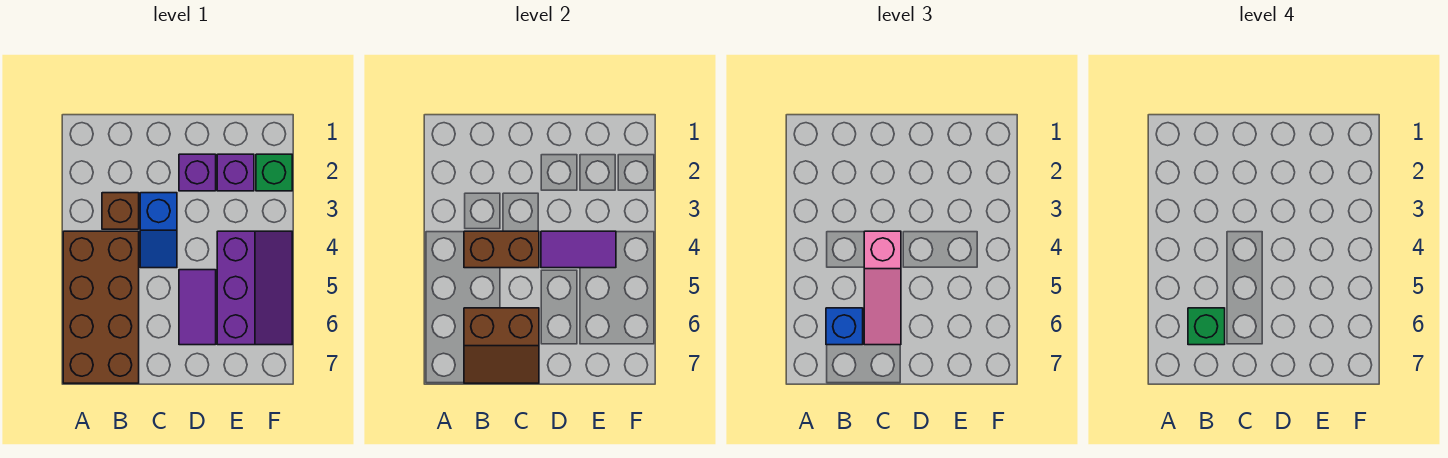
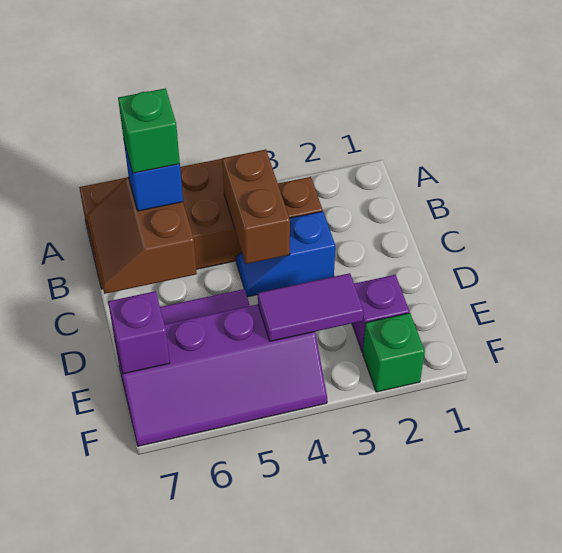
pink 1x3 slope [864,231,901,345] -> none
purple 1x1 brick [179,154,216,191] -> purple 1x1 brick moved to [108,291,170,374]
purple 1x2 tile [541,231,616,268] -> purple 1x2 tile turned to [258,273,363,341]
purple 2x3 slope [217,231,292,345] -> purple 2x4 slope [115,304,327,446]

